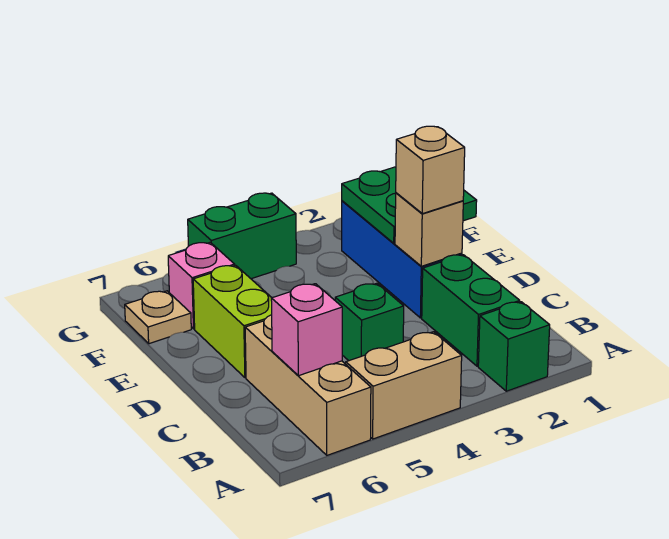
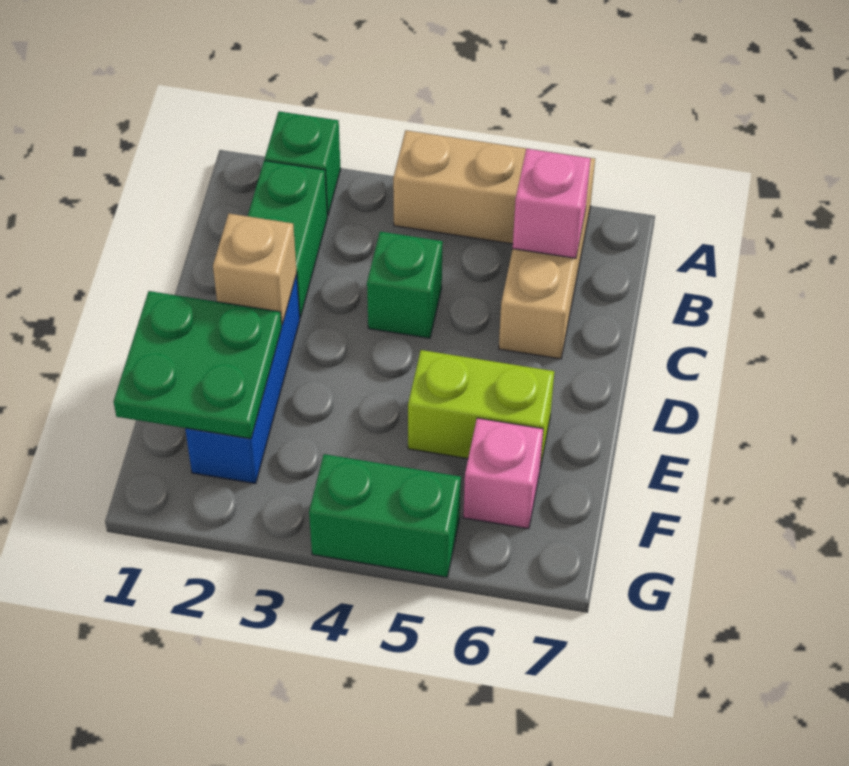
tan 1x1 brick [396,126,465,214] -> none
lime 1x2 brick [193,265,272,378] -> lime 1x2 brick turned to [408,350,554,468]
tan 1x1 plate [125,291,191,344] -> none

